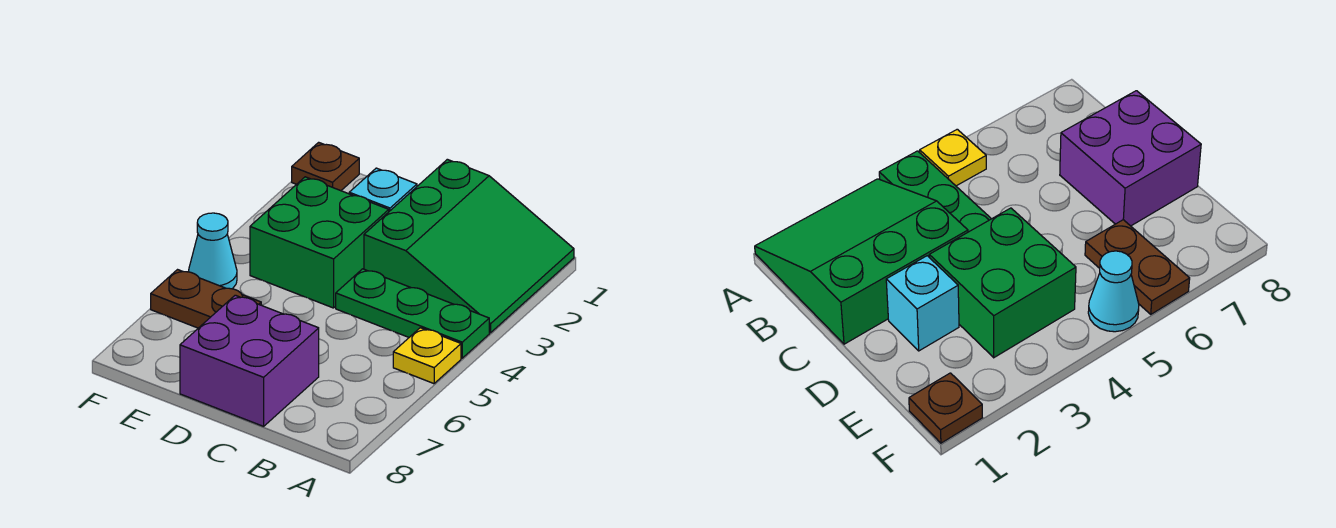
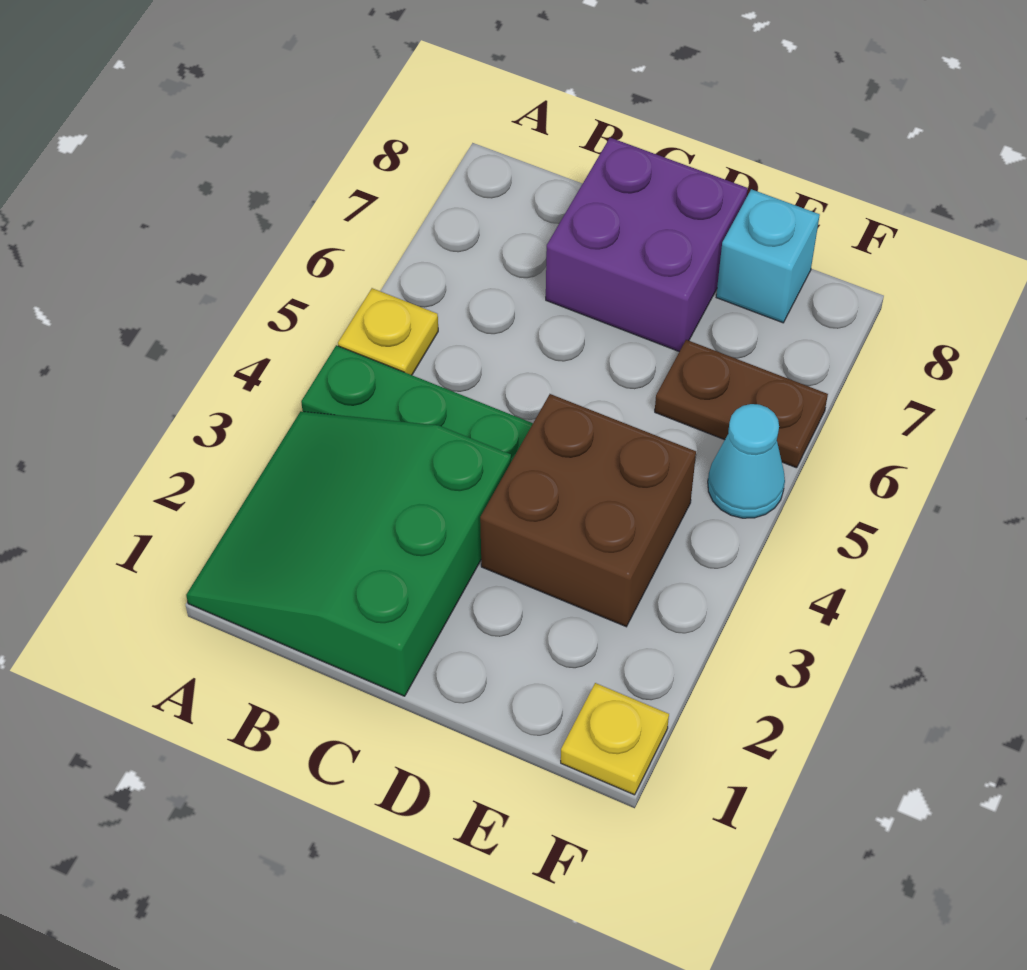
cyan 1x1 brick [349,168,417,211] -> cyan 1x1 brick moved to [716,189,820,323]
green 2x2 brick [250,177,389,308] -> brown 2x2 brick [480,394,696,627]
brown 1x1 plate [292,142,359,191] -> yellow 1x1 plate [561,683,669,795]

